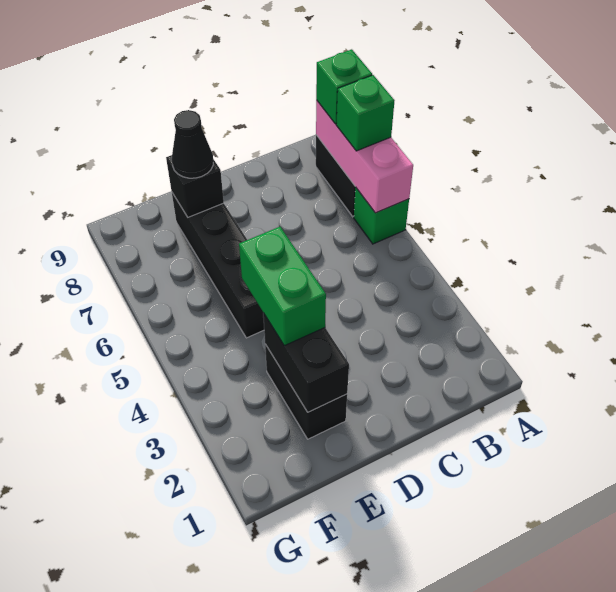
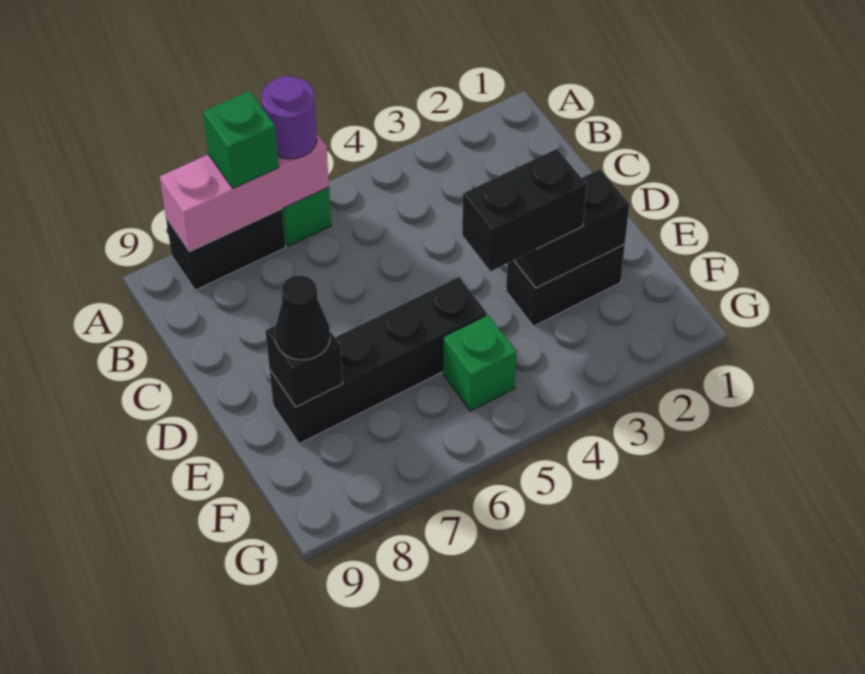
none -> purple 1x1 round brick [262,76,317,159]
green 1x1 brick [316,49,372,124] -> green 1x1 brick moved to [443,315,516,411]
green 1x2 brick [239,227,326,346] -> black 1x2 brick [462,149,587,271]

